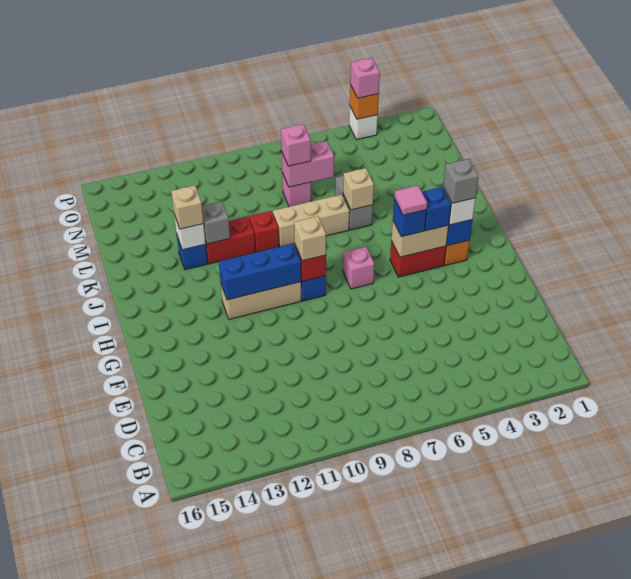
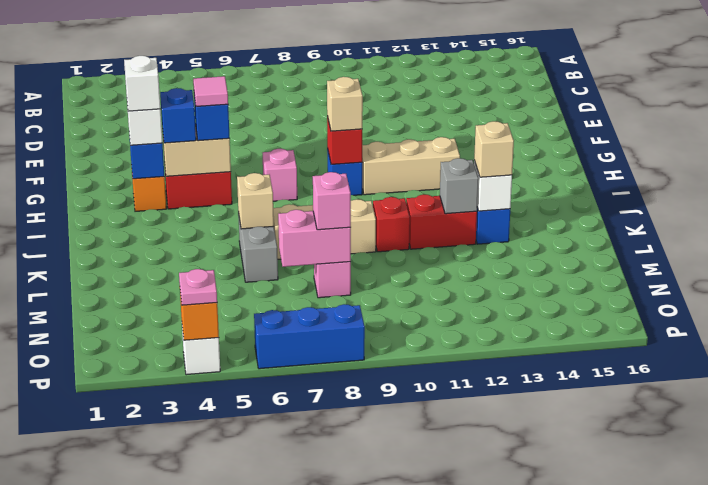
grey 1x1 brick [443,159,479,203] -> white 1x1 brick [124,56,160,111]
blue 1x3 brick [219,244,301,300] -> blue 1x3 brick moved to [254,304,365,369]
pink 1x1 brick [350,58,380,98] -> pink 1x1 plate [179,269,217,305]

